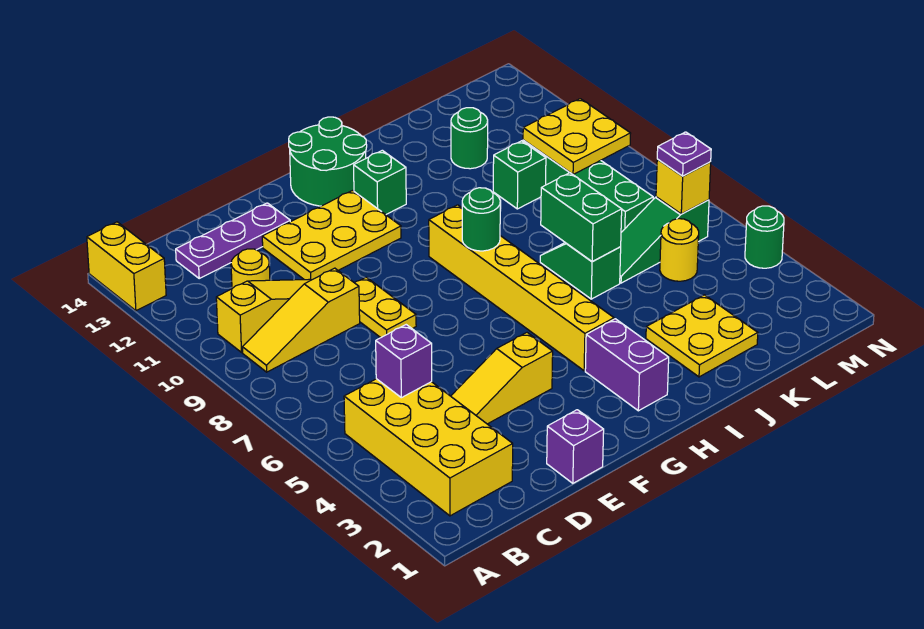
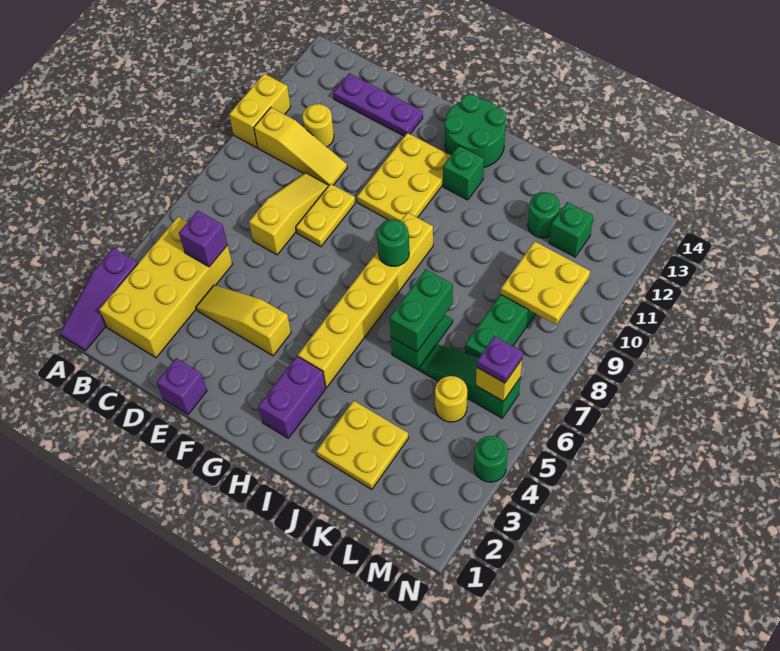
none -> purple 1x3 slope [60,248,138,351]
yellow 1x2 brick [87,222,166,311] -> yellow 1x2 brick moved to [229,74,291,148]
yellow 1x3 slope [243,268,360,372] -> yellow 1x3 slope turned to [249,173,329,255]
yellow 2x3 plate [262,191,401,280] -> yellow 2x3 plate turned to [357,133,451,221]
green 1x1 brick [493,141,546,209] -> green 1x1 brick moved to [549,202,593,257]

